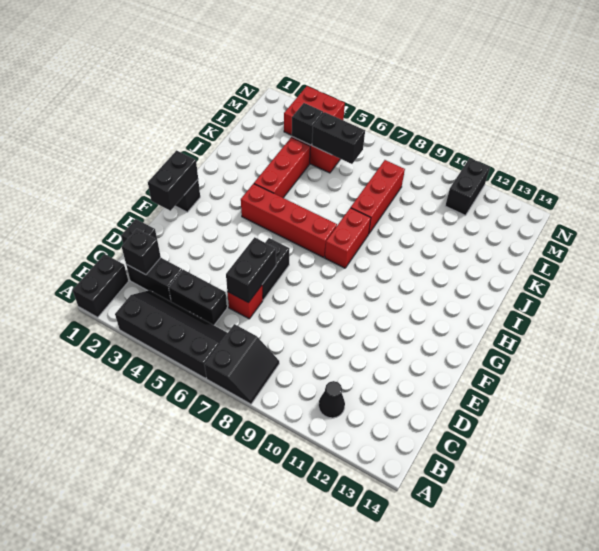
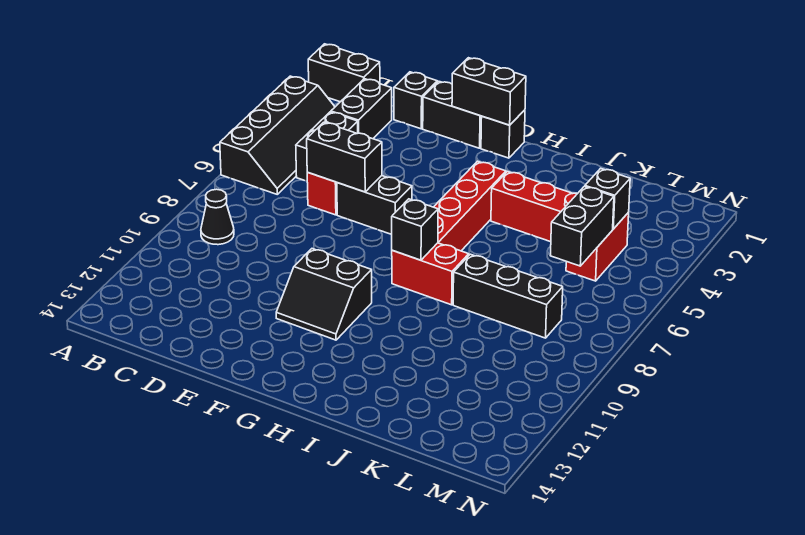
black 2x2 slope [204,324,279,404] -> black 2x2 slope moved to [276,249,372,340]
black 1x1 cone [319,381,345,418] -> black 1x1 cone moved to [201,189,234,245]
black 1x1 brick [122,229,161,275] -> black 1x1 brick moved to [392,199,438,260]
red 1x3 brick [350,160,405,233] -> black 1x3 brick [453,254,563,338]
red 2x2 brick [284,86,345,135] -> none
black 1x2 brick [445,158,490,215] -> black 1x2 brick moved to [423,81,482,148]

